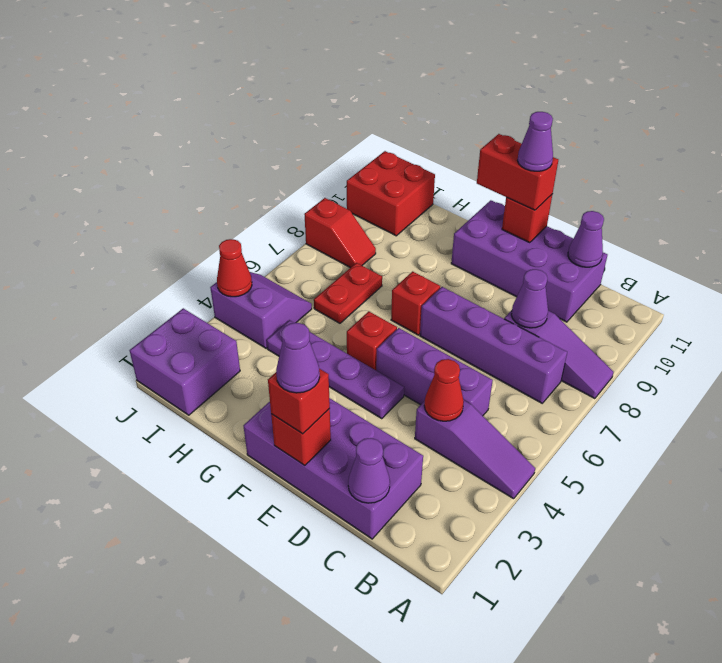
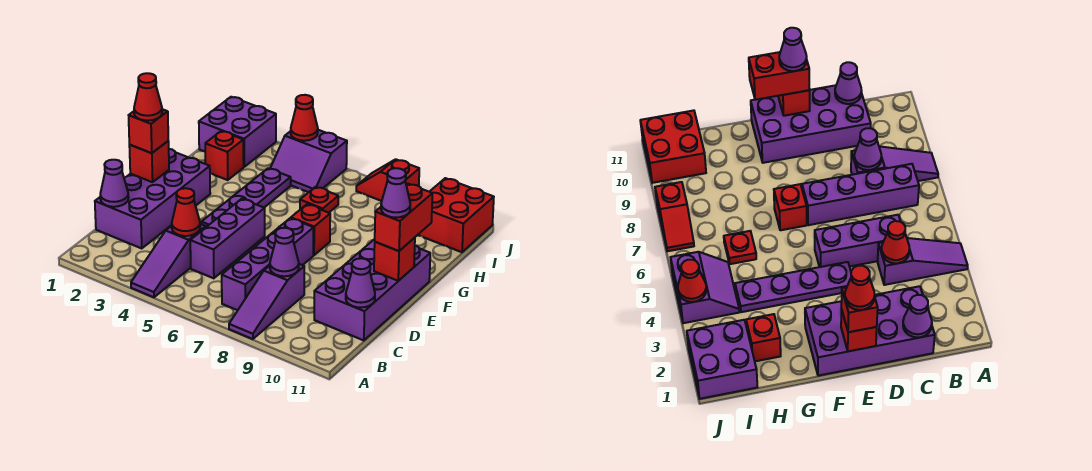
purple 1x1 cone [276,323,320,393] -> red 1x1 cone [134,73,162,121]
red 1x1 brick [347,311,397,370] -> red 1x1 brick moved to [205,131,244,180]
red 1x2 plate [314,263,382,323] -> red 1x1 plate [300,187,338,213]
purple 2x2 slope [210,272,312,348] -> purple 2x2 slope turned to [270,130,347,192]
red 1x2 slope [304,198,376,268] -> red 1x2 slope turned to [356,159,419,201]

